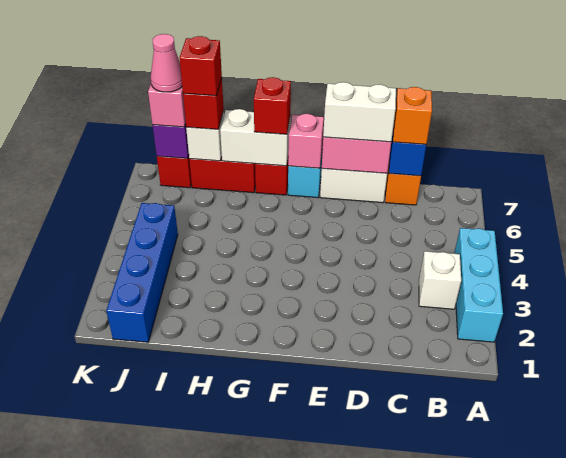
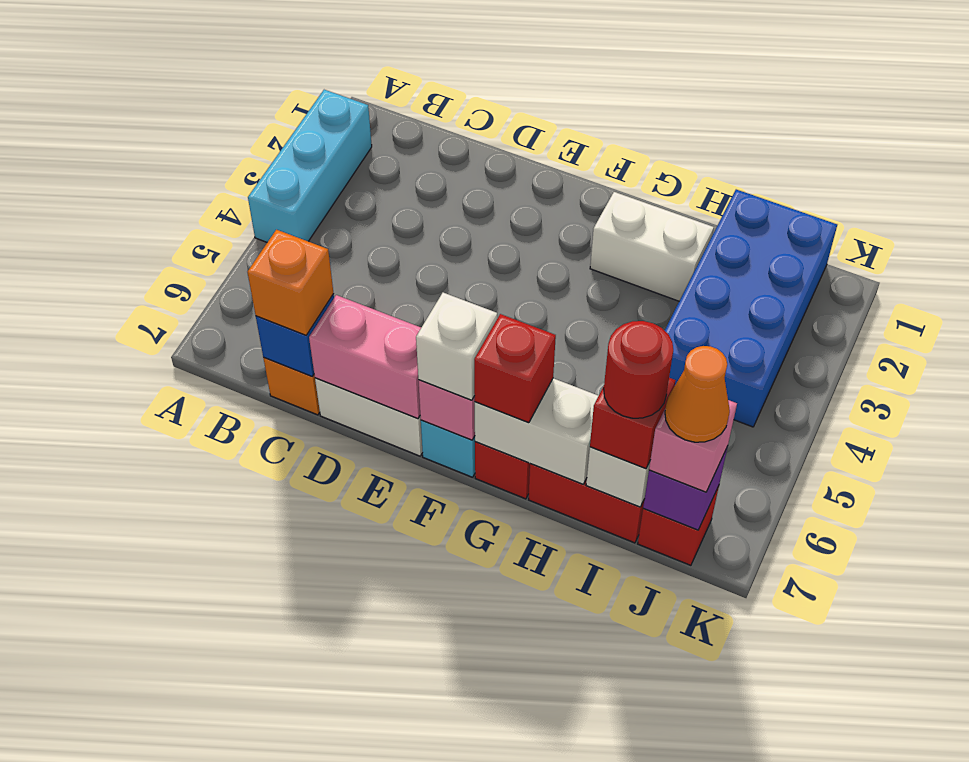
white 1x1 brick [419,251,461,309] -> white 1x1 brick moved to [416,293,497,400]
white 1x2 brick [323,82,396,142] -> white 1x2 brick moved to [590,192,714,301]
red 1x1 brick [180,36,222,96] -> red 1x1 round brick [604,321,673,418]
blue 1x4 brick [106,203,178,342] -> blue 2x4 brick [665,189,837,427]
pink 1x1 cone [151,34,182,92] -> orange 1x1 cone [665,346,730,442]

